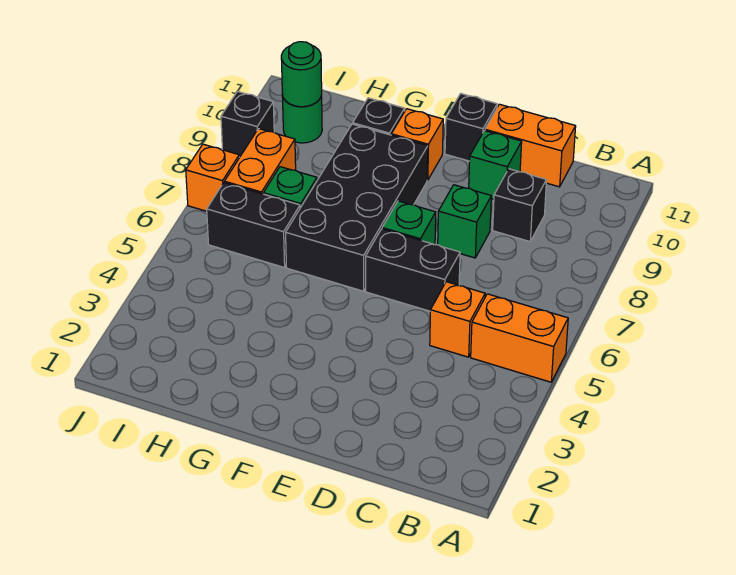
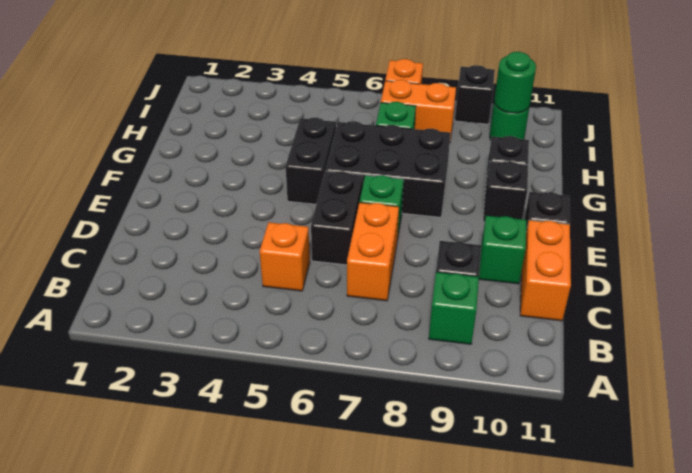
orange 1x2 brick [471,294,568,382] -> orange 1x2 brick moved to [347,203,399,301]
green 1x1 brick [438,185,491,258] -> green 1x1 brick moved to [429,272,479,344]
black 2x4 brick [286,124,428,291] -> black 2x3 brick [325,121,451,217]
orange 1x1 brick [391,109,443,180] -> black 1x1 brick [483,161,528,222]
black 1x2 brick [207,183,300,268] -> black 1x2 brick moved to [286,118,336,204]

